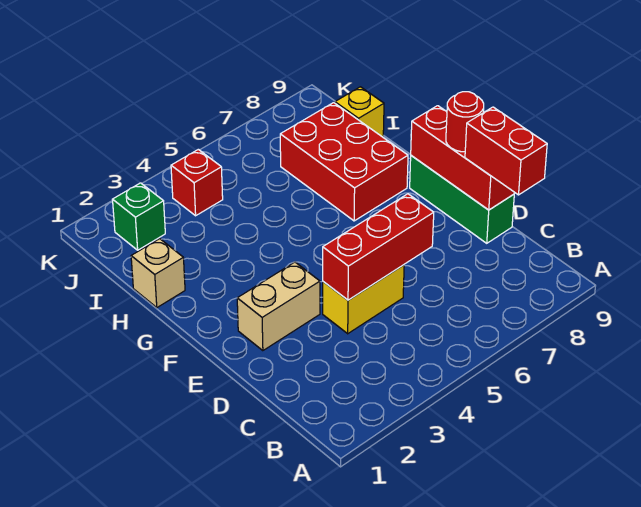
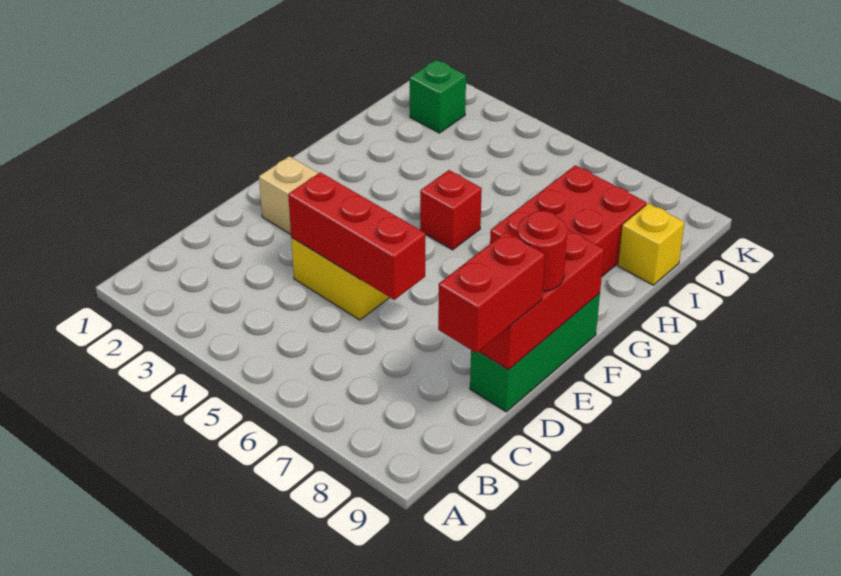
tan 1x1 brick [131,239,185,308] -> none
red 1x1 brick [171,149,223,216] -> red 1x1 brick moved to [420,170,482,250]

